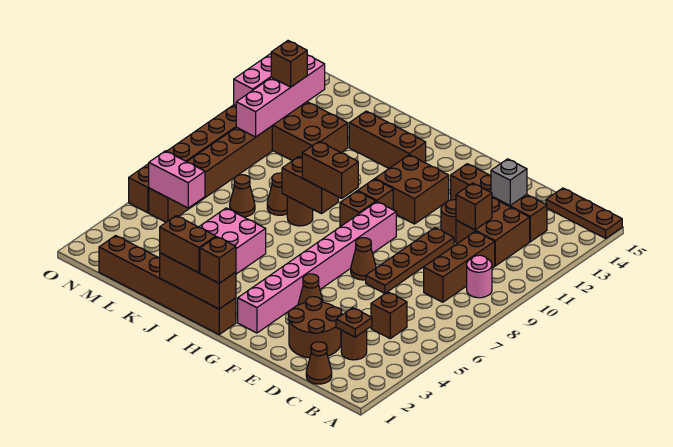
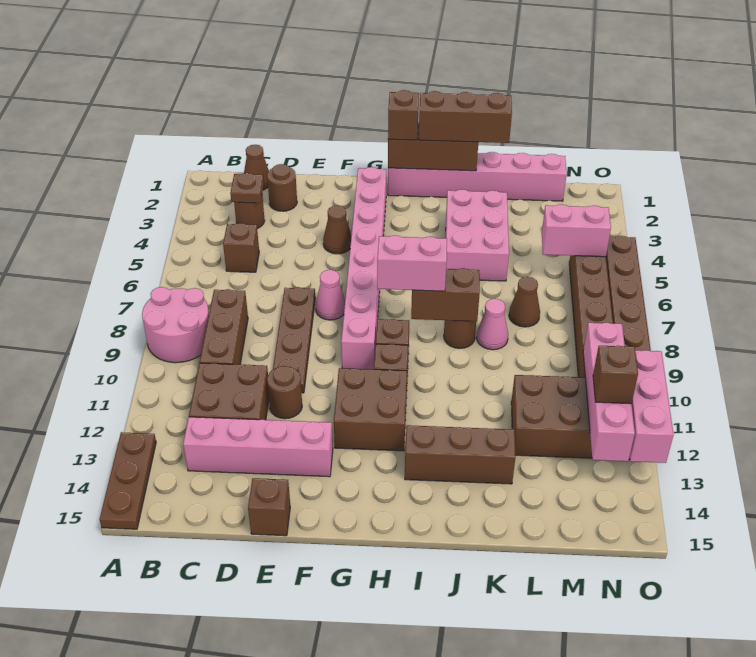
brown 1x3 plate [546,188,622,238] -> brown 1x3 plate turned to [100,432,156,529]
pink 1x1 round brick [467,255,492,298] -> pink 2x2 round brick [142,287,209,363]
brown 1x4 brick [451,164,547,242] -> pink 1x4 brick [183,417,333,477]
brown 2x2 round brick [288,297,342,358] -> brown 1x1 round brick [267,164,297,211]
brown 1x1 brick [456,183,492,230] -> brown 1x1 brick moved to [248,478,290,536]
grey 1x1 brick [491,159,527,206] -> none
brown 1x1 cone [351,238,376,280] -> pink 1x1 cone [315,270,345,320]
brown 1x6 brick [99,236,236,334] -> pink 1x6 brick [388,152,567,201]
brown 1x2 brick [302,141,358,198] -> pink 1x2 brick [377,235,447,291]
brown 1x2 brick [160,216,216,273] -> brown 1x3 brick [419,91,512,143]
brown 1x1 cone [267,173,287,215] -> pink 1x1 cone [477,299,508,350]

